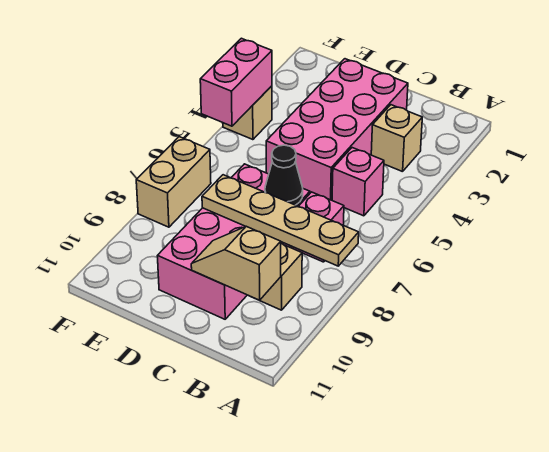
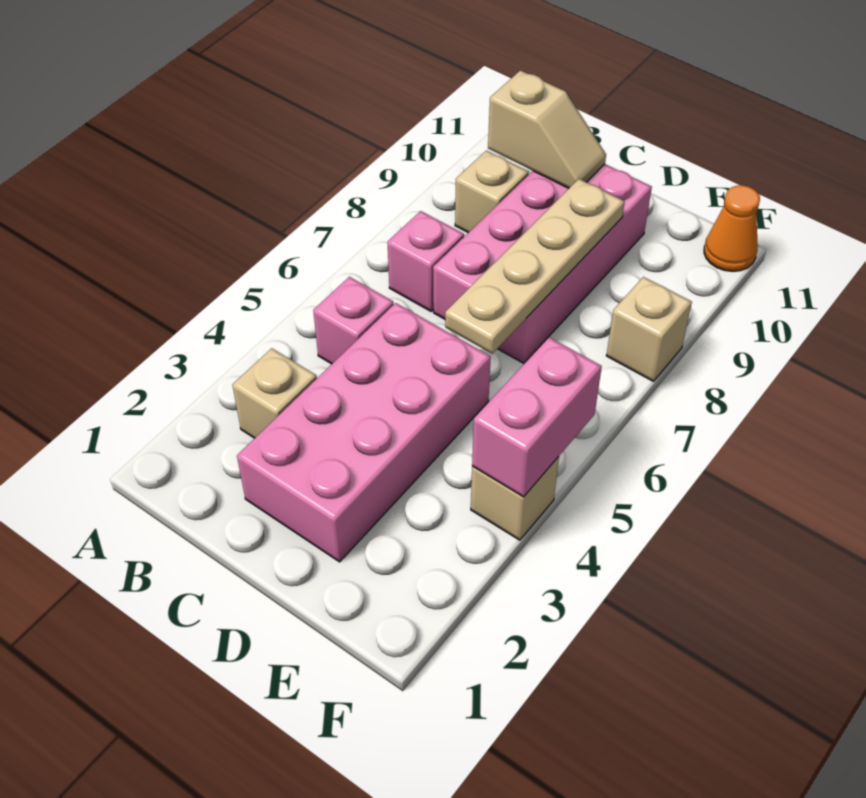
tan 1x4 plate [202,175,359,266] -> tan 1x4 plate turned to [445,179,625,354]
black 1x1 cone [265,145,303,205] -> none
tan 1x2 brick [136,137,211,227] -> tan 1x1 brick [606,277,692,381]
none -> orange 1x1 cone [704,185,760,271]

